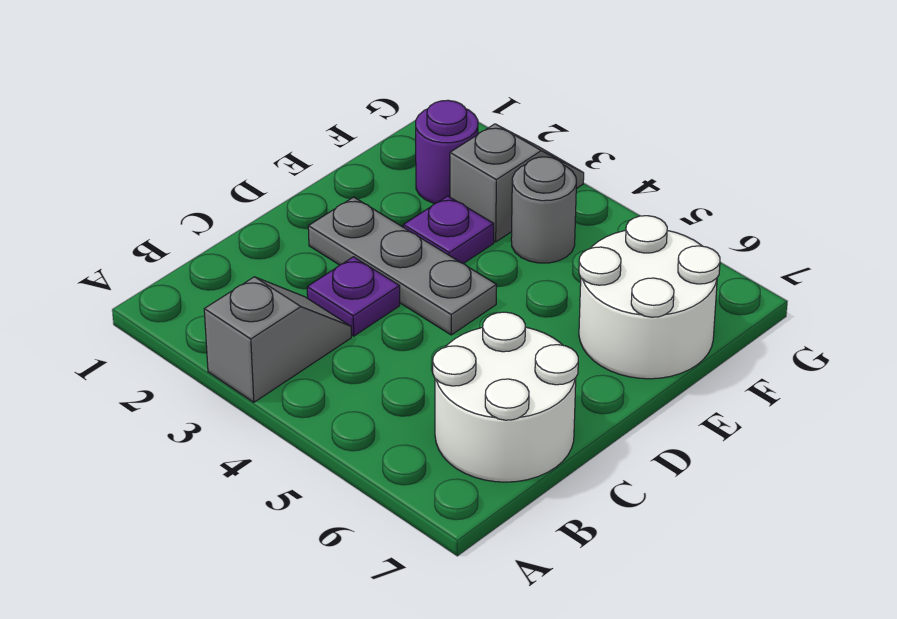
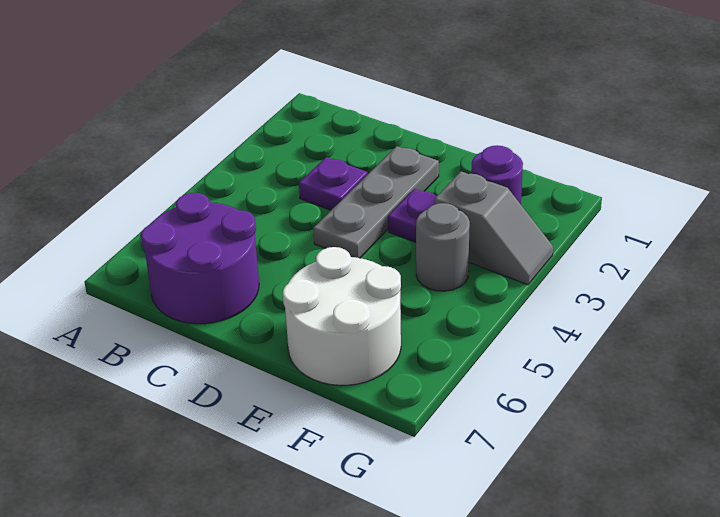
grey 1x2 slope [204,277,351,402] -> none
white 2x2 round brick [433,312,578,482] -> purple 2x2 round brick [141,193,259,324]

